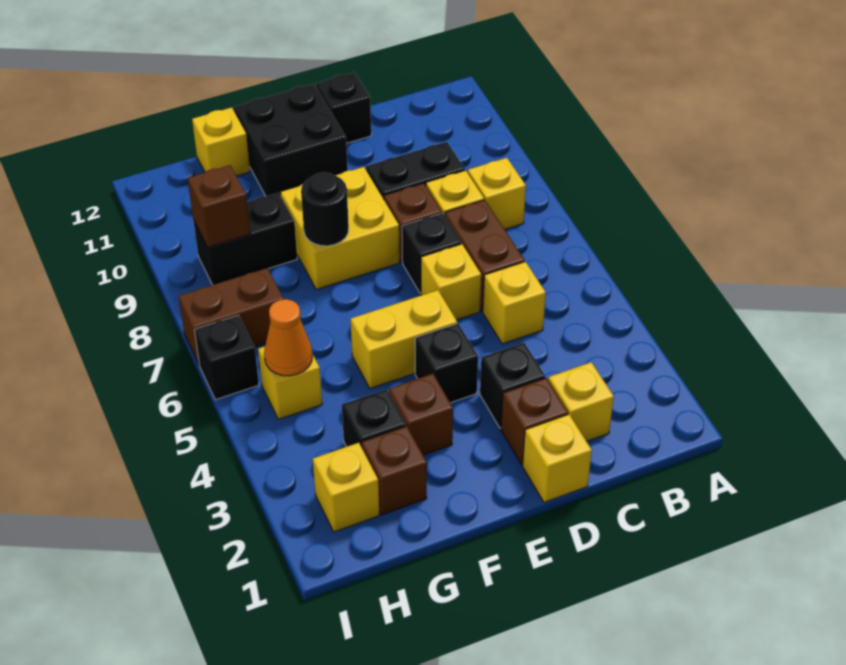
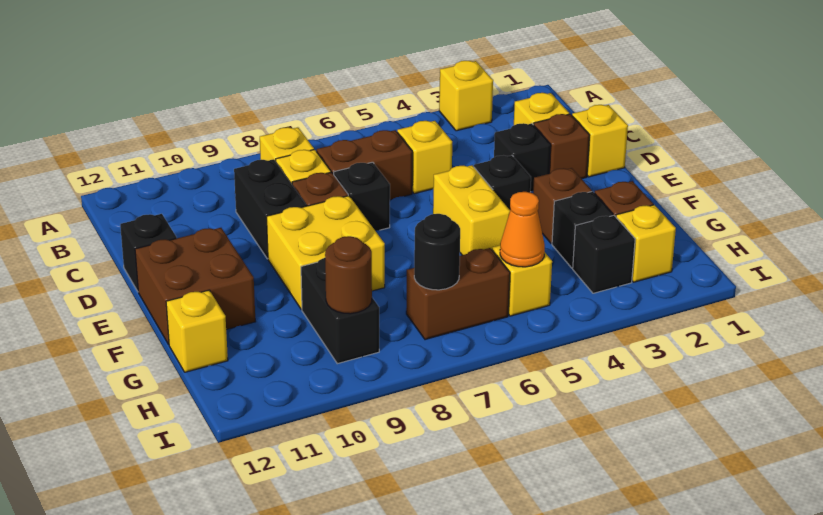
yellow 1x1 brick [421,244,481,320] -> yellow 1x1 brick moved to [439,61,493,131]
black 2x2 brick [234,84,348,196] -> brown 2x2 brick [135,228,256,344]
black 1x1 round brick [301,172,349,246] -> black 1x1 round brick moved to [414,214,460,290]
brown 1x2 brick [179,268,284,364] -> brown 1x2 brick turned to [406,248,510,340]
brown 1x1 brick [188,165,250,247] -> brown 1x1 round brick [325,236,372,314]
black 1x1 brick [194,315,259,400] -> black 1x1 brick moved to [573,215,635,293]

